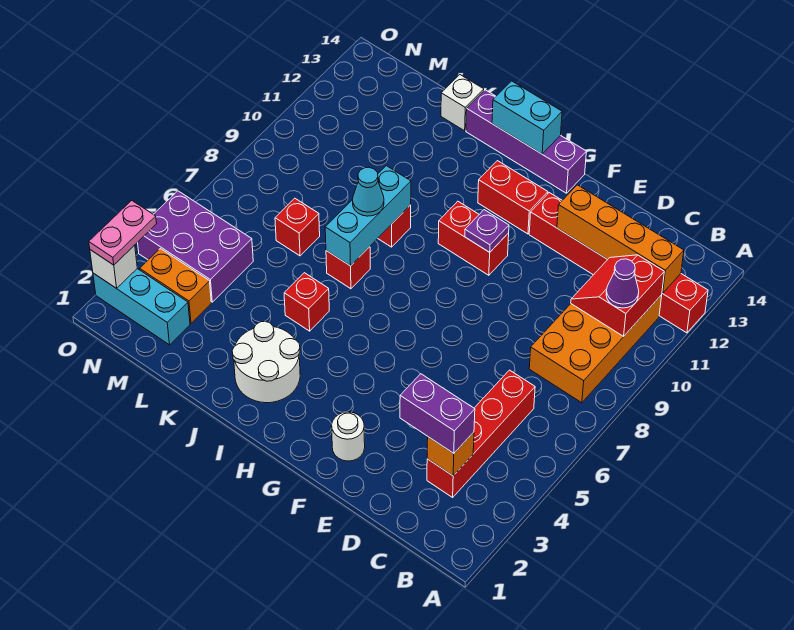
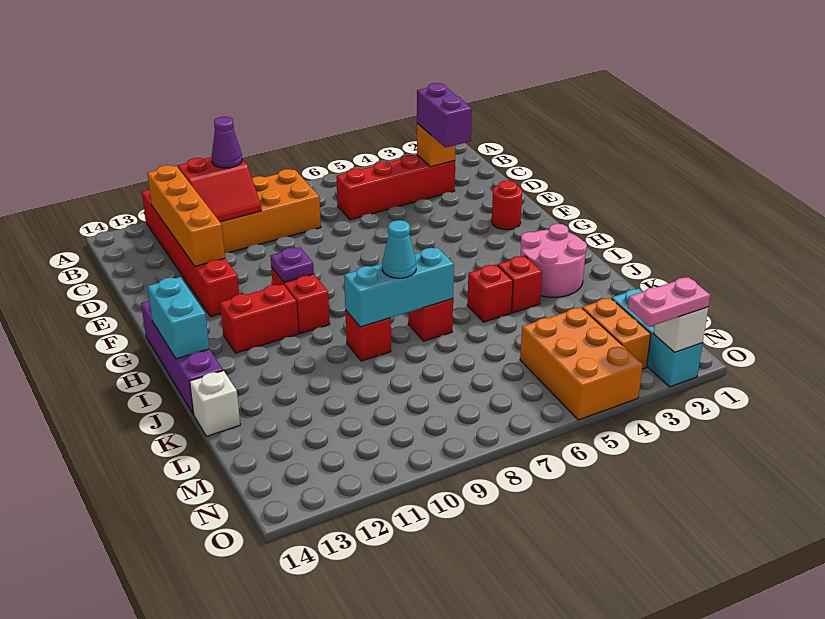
white 1x1 round brick [332,412,365,461] -> red 1x1 round brick [492,180,522,230]
red 1x2 brick [478,161,548,234] -> red 1x2 brick turned to [220,284,298,353]
white 2x2 round brick [232,321,300,403] -> pink 2x2 round brick [521,224,587,297]
red 1x1 brick [275,198,320,256] -> red 1x1 brick moved to [498,256,542,313]
purple 2x3 brick [138,191,253,302] -> orange 2x3 brick [520,307,643,420]

